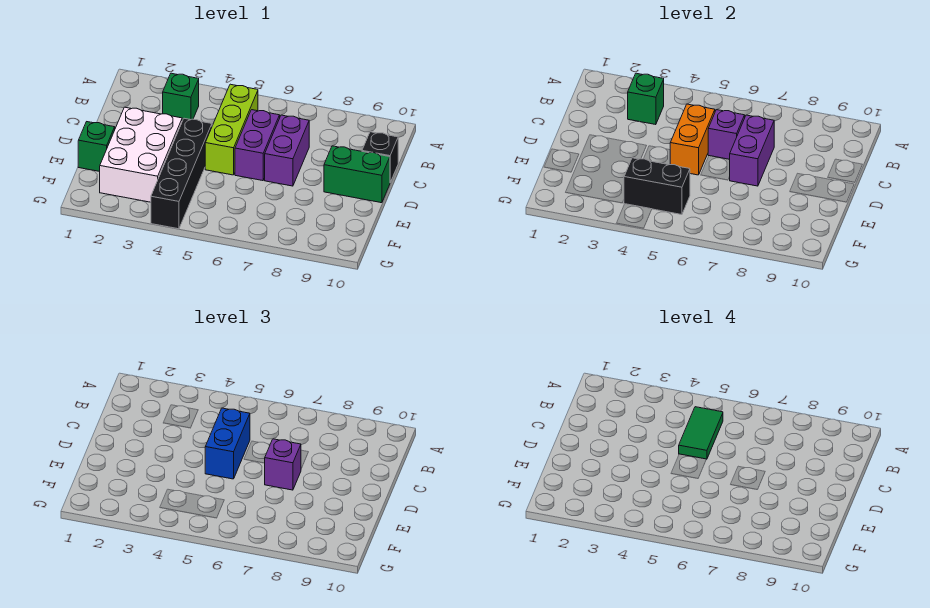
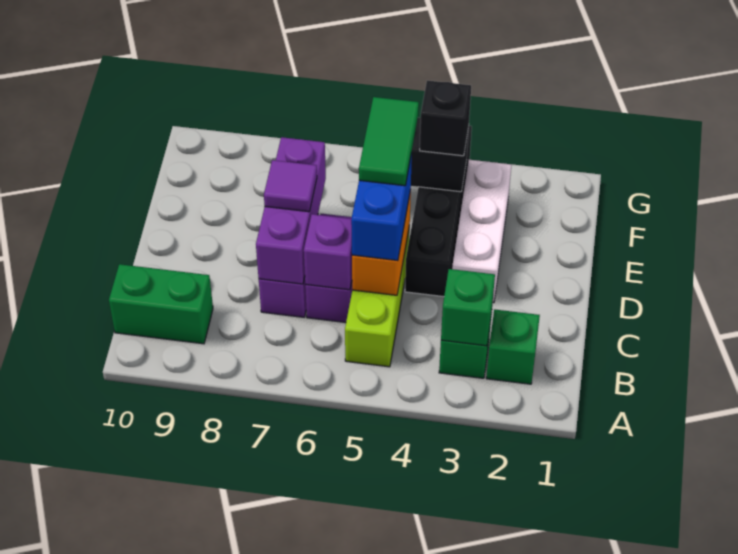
green 1x2 tile [679,407,723,459] -> green 1x2 tile moved to [359,97,419,186]
purple 1x2 brick [730,115,774,186] -> purple 1x3 brick [256,137,326,284]
black 1x1 brick [362,132,398,182] -> black 1x1 brick moved to [420,80,471,156]
white 2x3 brick [100,107,182,202] -> white 1x3 brick [452,160,512,303]
purple 1x1 brick [265,439,301,490] -> purple 1x1 tile [264,160,317,212]
green 1x2 brick [324,146,390,203] -> green 1x2 brick moved to [109,264,213,344]
green 1x1 brick [78,122,115,171] -> green 1x1 brick moved to [486,309,540,384]

